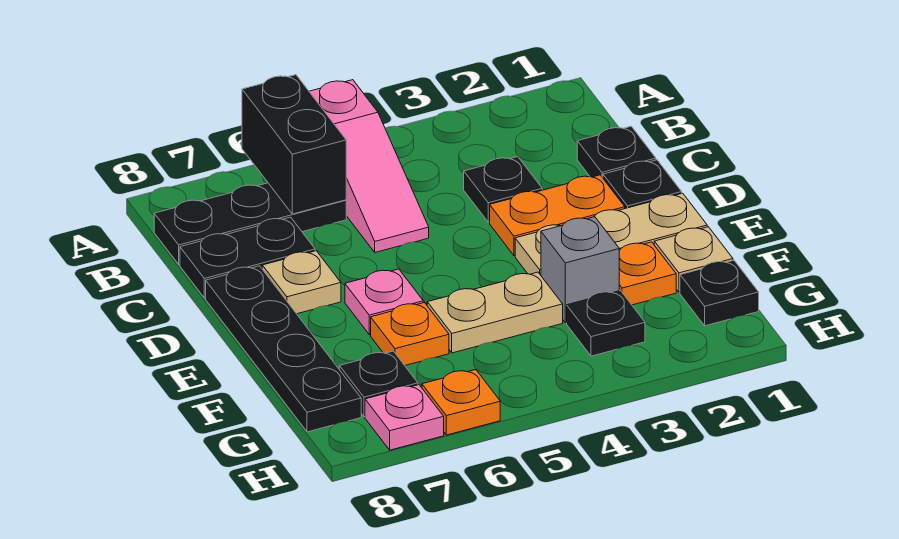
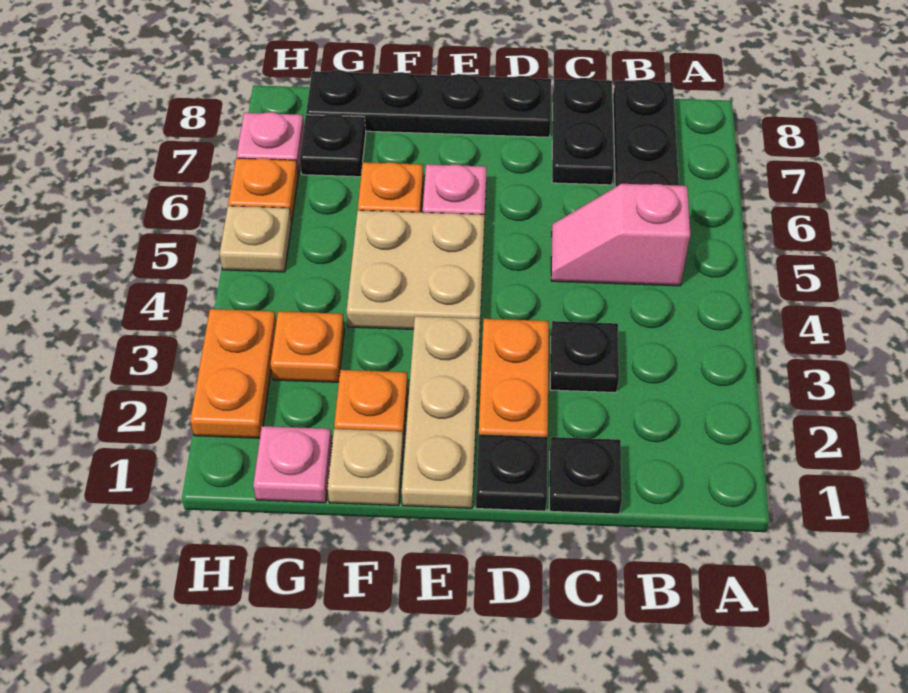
pink 1x3 slope [309,80,429,252] -> pink 1x2 slope [551,184,690,286]
black 1x2 brick [242,75,346,214] -> none
tan 1x1 plate [262,251,341,314] -> tan 1x1 plate moved to [220,206,292,272]
grey 1x1 brick [541,217,619,323] -> none
tan 1x2 plate [427,272,563,353] -> tan 2x2 plate [347,210,485,329]
black 1x1 plate [680,260,759,326] -> pink 1x1 plate [253,426,332,503]
black 1x1 plate [567,291,645,356] -> orange 1x1 plate [270,311,344,382]
none -> orange 1x2 plate [190,309,276,438]

